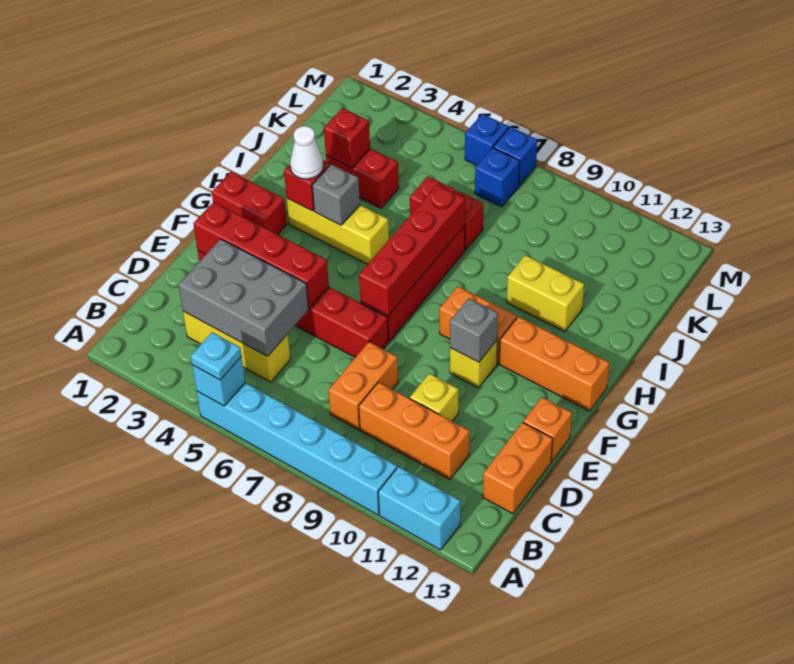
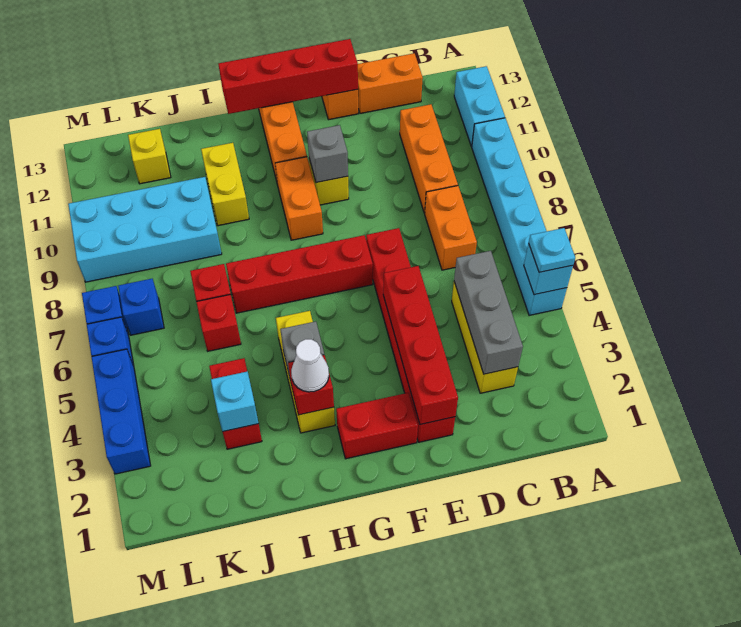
grey 2x3 brick [179,239,309,356] -> grey 1x3 brick [454,251,523,374]
orange 1x2 brick [329,342,398,430] -> orange 1x2 brick turned to [425,186,477,270]
yellow 1x1 brick [410,374,458,421] -> yellow 1x1 brick moved to [128,129,171,184]
red 1x4 brick [359,185,465,316] -> red 1x4 brick moved to [218,39,358,114]
red 1x2 brick [212,172,287,234] -> red 1x2 brick turned to [336,393,418,459]
red 1x1 brick [324,108,370,168] -> cyan 1x1 brick [211,371,259,432]
none -> cyan 2x4 brick [68,177,222,282]
none -> blue 1x3 brick [92,349,151,474]

